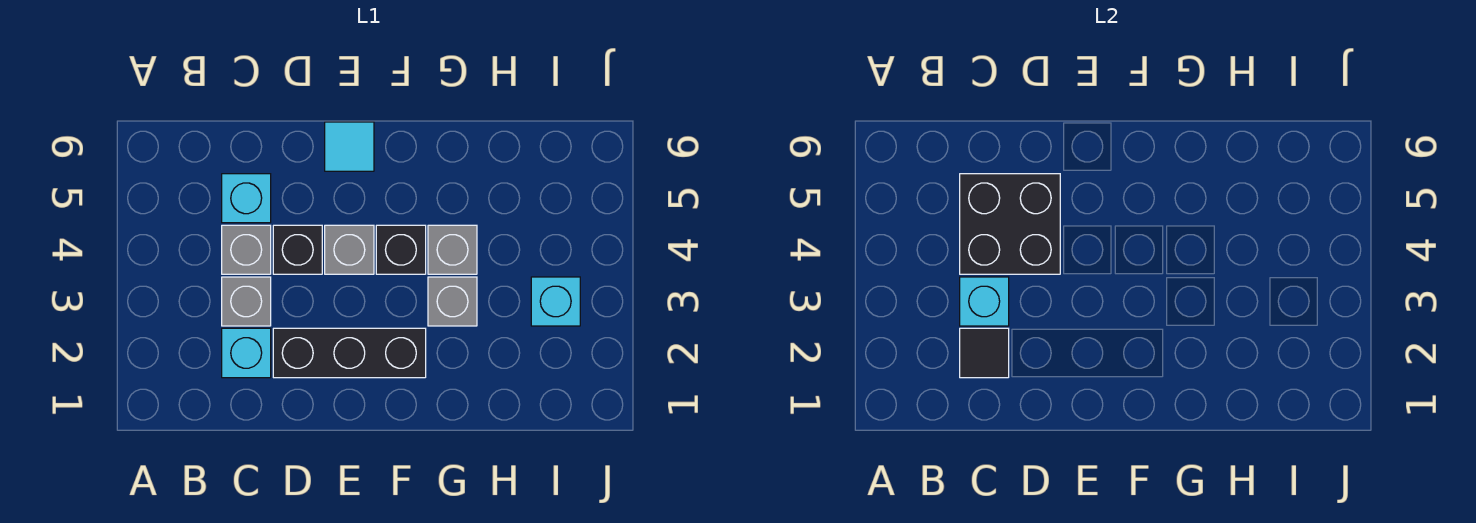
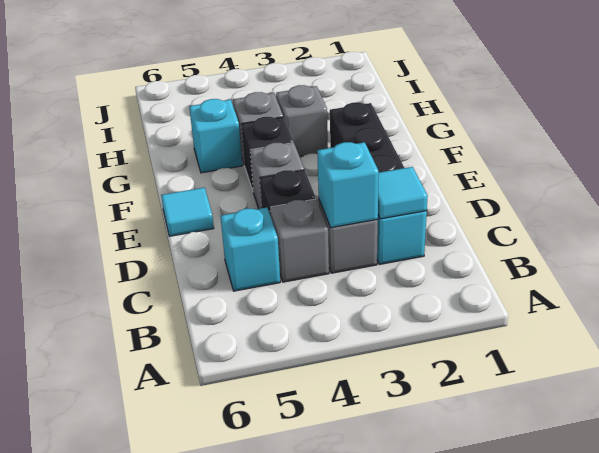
black 1x1 tile [960,328,1009,378] -> cyan 1x1 tile [378,167,428,219]
black 2x2 brick [960,174,1060,274] -> none
cyan 1x1 brick [531,277,580,326] -> cyan 1x1 brick moved to [189,99,242,173]

